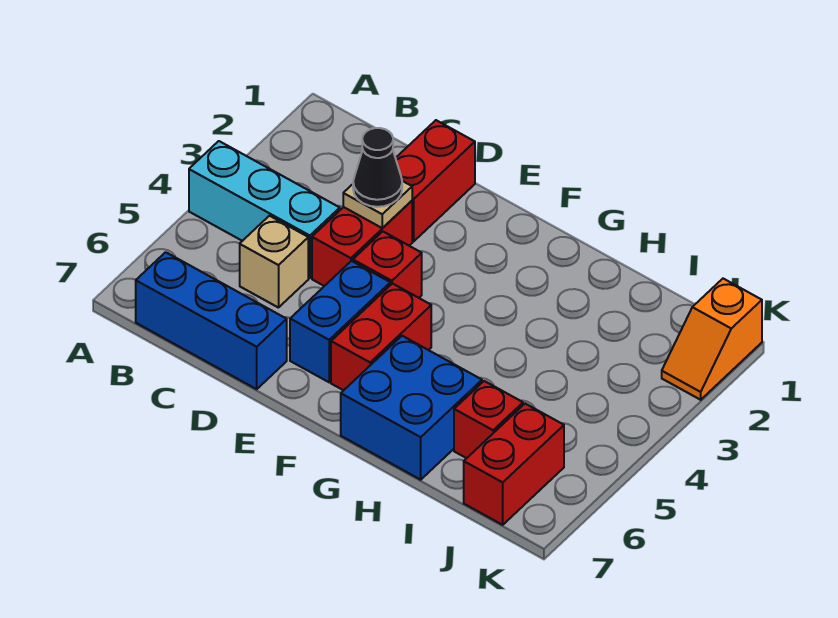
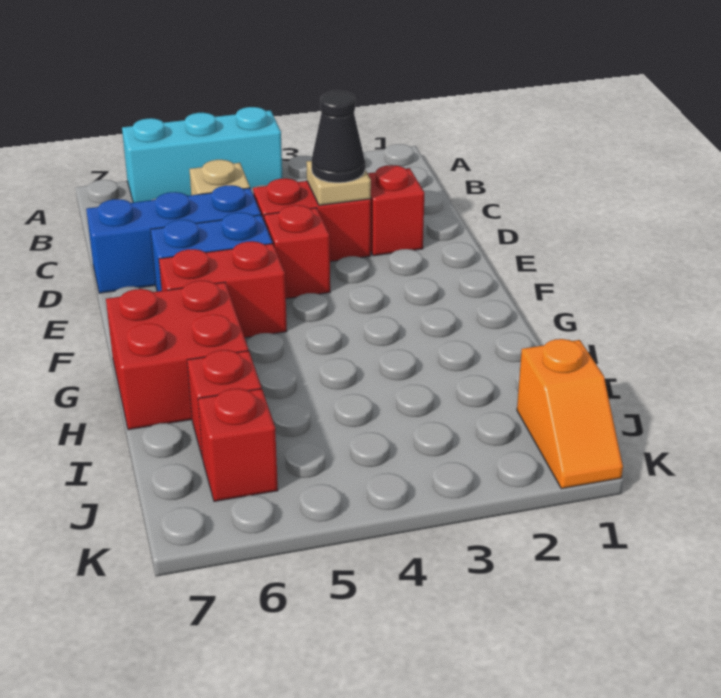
cyan 1x3 brick [189,141,340,278] -> cyan 1x3 brick turned to [122,107,283,203]
blue 1x3 brick [136,252,287,389] -> blue 1x3 brick turned to [86,185,261,293]
red 1x2 brick [396,120,475,241] -> red 1x1 brick [368,165,424,256]
blue 2x2 brick [341,336,482,480] -> red 2x2 brick [106,281,248,430]
red 1x2 brick [464,404,564,525] -> red 1x1 brick [198,388,278,502]
orange 1x2 slope [662,279,762,400] -> orange 1x2 slope turned to [517,339,623,489]

